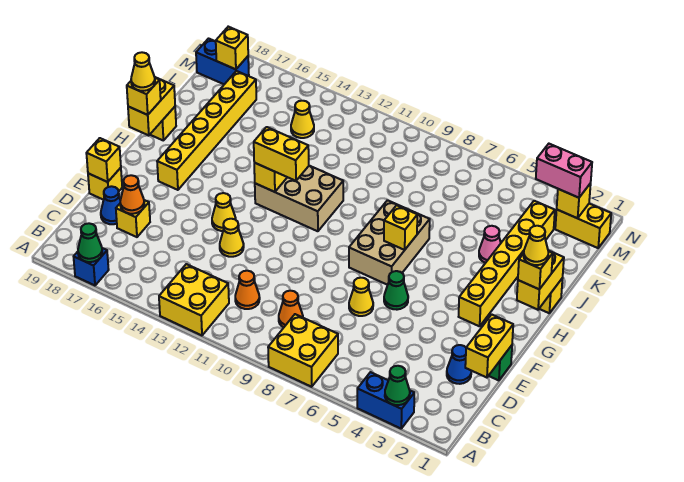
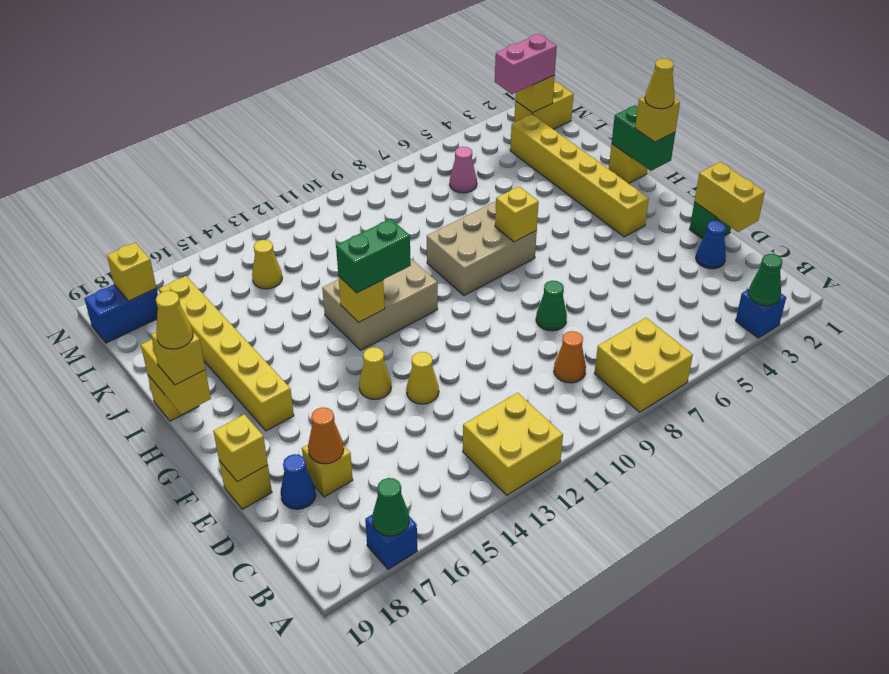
blue 1x2 brick [357,372,414,428] -> blue 1x1 brick [736,289,786,338]
orange 1x1 cone [235,271,260,309] -> none
yellow 1x1 cone [349,278,373,316] -> none
green 1x1 cone [384,271,408,310] -> green 1x1 cone moved to [536,281,567,331]
tan 2x3 brick [349,200,430,285] -> tan 2x3 brick turned to [427,201,537,296]
yellow 1x2 brick [517,250,564,310] -> green 1x2 brick [612,105,675,171]
yellow 1x2 brick [254,127,309,181] -> green 1x2 brick [336,219,411,293]
pink 1x1 cone [479,226,501,263] -> pink 1x1 cone moved to [450,147,477,193]

